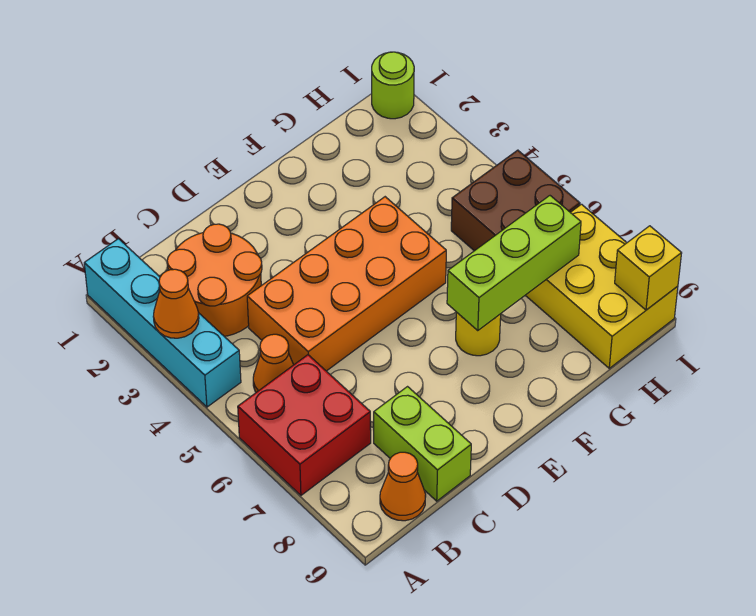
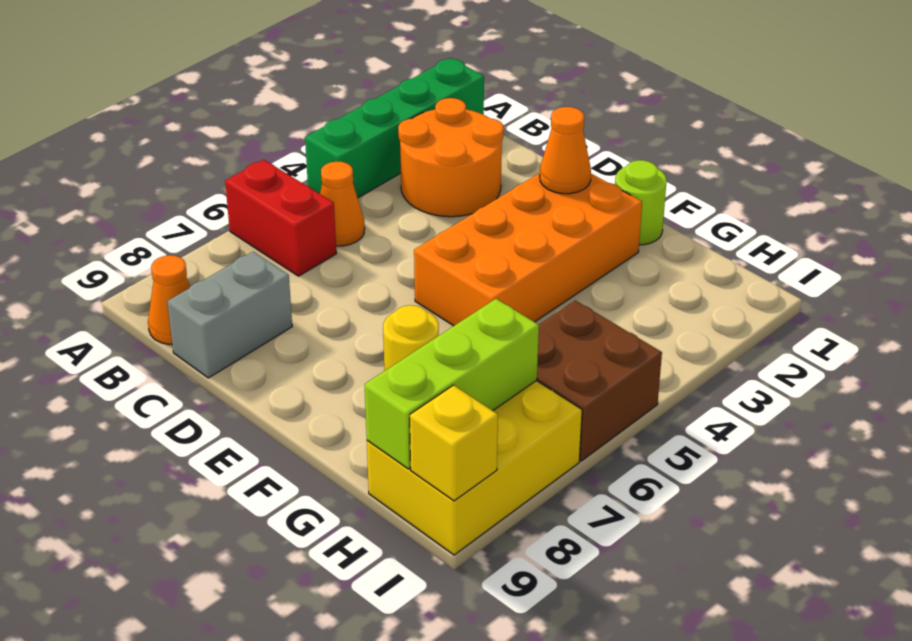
cyan 1x4 brick [84,239,241,407] -> green 1x4 brick [305,58,484,198]
orange 1x1 cone [153,269,199,338] -> orange 1x1 cone moved to [540,107,591,194]
red 2x2 brick [238,355,371,495] -> red 1x2 brick [225,160,336,276]
orange 2x4 brick [247,197,446,371] -> orange 2x4 brick turned to [414,173,642,326]
lime 1x2 brick [374,387,471,501] -> grey 1x2 brick [167,252,292,378]
lime 1x3 brick [447,196,581,330] -> lime 1x3 brick turned to [365,299,539,469]
lime 1x1 round brick [372,52,414,119] -> lime 1x1 round brick moved to [615,160,667,245]

